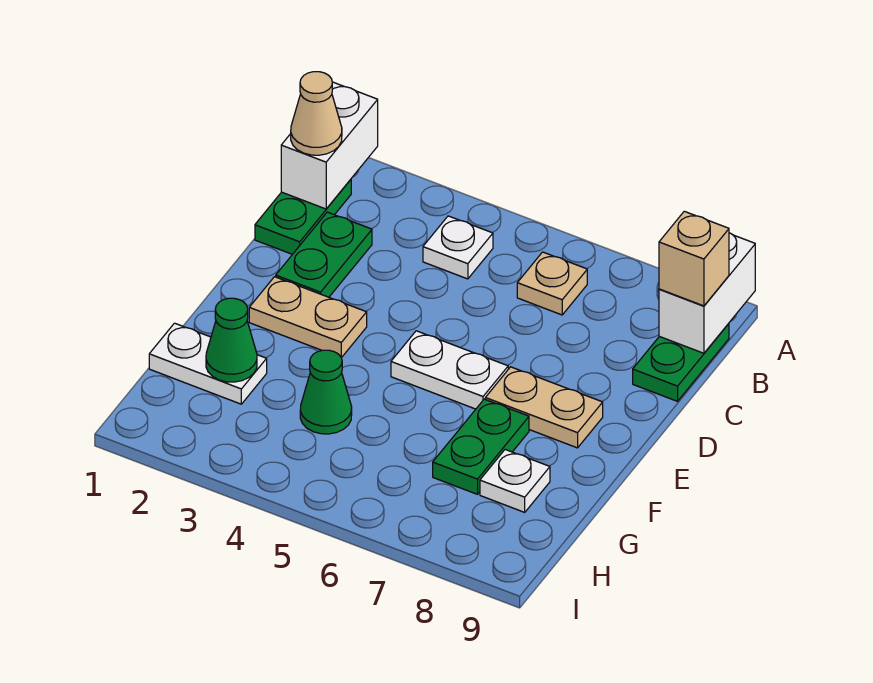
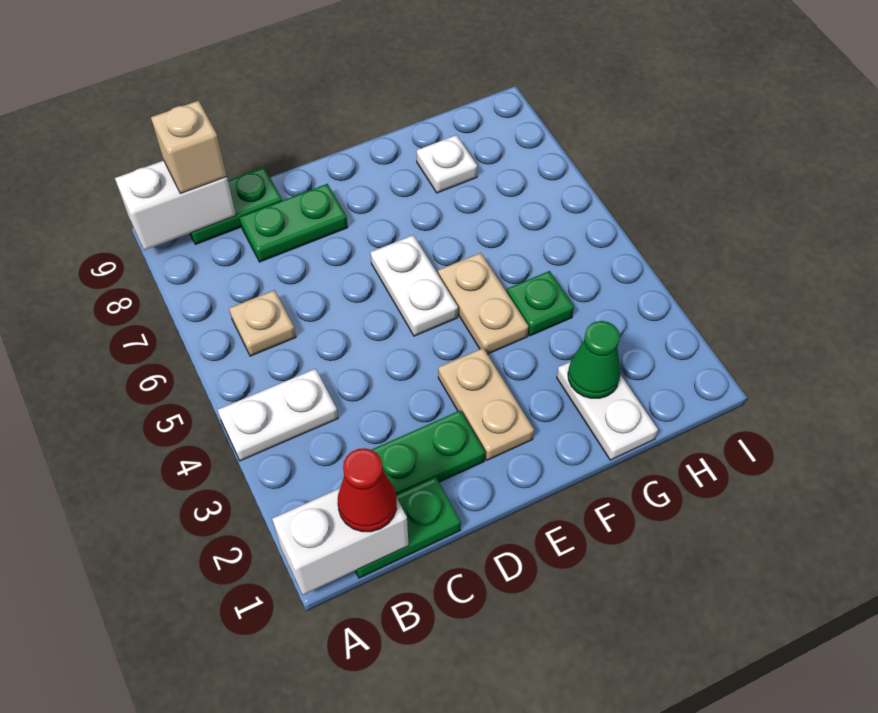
tan 1x1 cone [291,72,342,155] -> red 1x1 cone [338,448,397,532]
white 1x1 plate [423,216,493,279] -> white 1x2 plate [218,369,338,461]
tan 1x2 plate [485,367,603,448] -> tan 1x2 plate moved to [438,253,529,354]
green 1x2 plate [433,399,529,494] -> green 1x2 plate moved to [239,184,348,262]
green 1x1 cone [300,350,352,434] -> green 1x1 plate [507,271,574,336]

